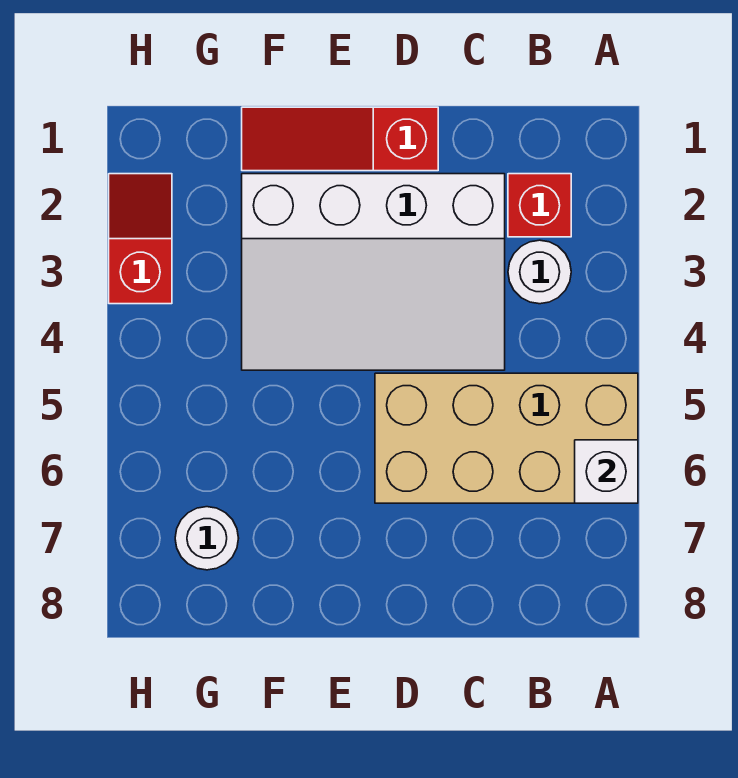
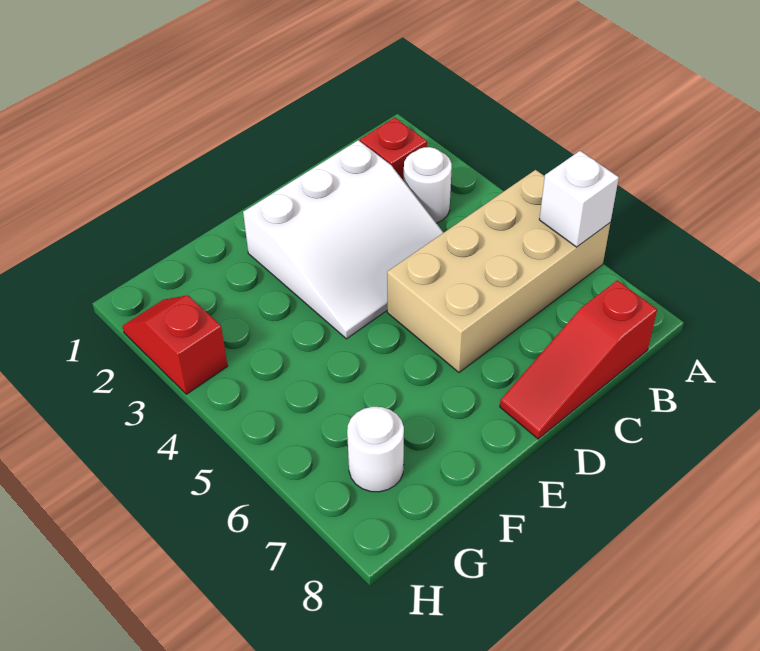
white 3x4 slope [242,174,505,370] -> white 3x3 slope [243,140,444,339]
red 1x3 slope [242,107,438,171] -> red 1x3 slope moved to [500,280,657,439]

